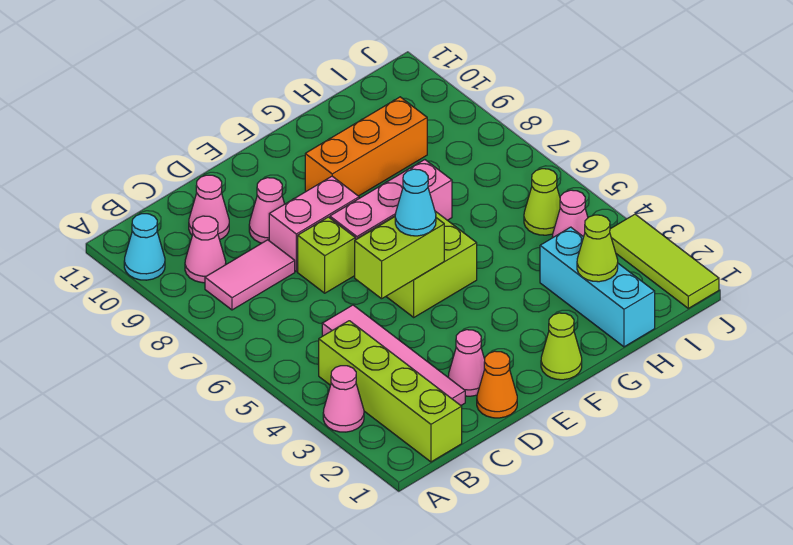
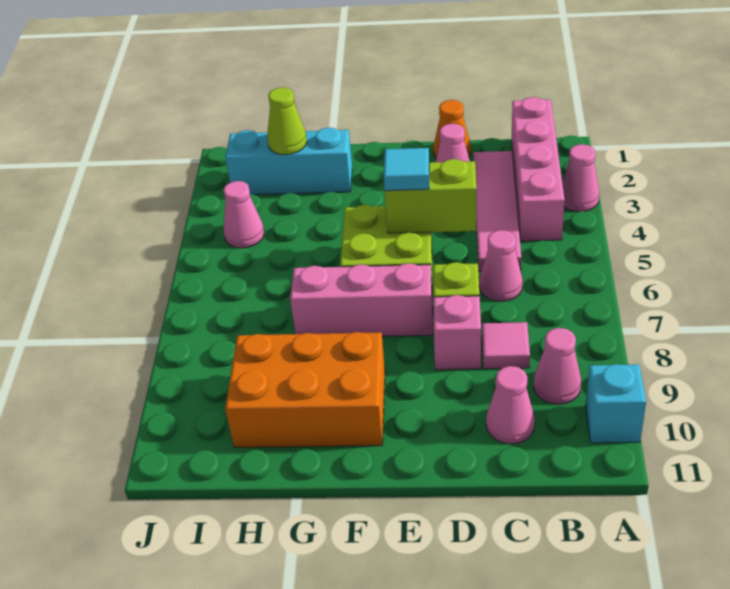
cyan 1x1 cone [124,214,165,280] -> cyan 1x1 brick [586,364,646,443]
lime 1x4 brick [319,321,462,462] -> pink 1x4 brick [512,97,565,241]
pink 1x2 tile [205,240,295,310] -> pink 1x1 tile [482,322,530,369]
pink 1x2 brick [269,176,359,272] -> pink 1x1 brick [433,295,481,370]
pink 1x1 cone [249,178,284,243] -> pink 1x1 cone moved to [479,230,523,301]
cyan 1x1 cone [395,169,436,236] -> cyan 1x1 tile [384,148,429,191]
lime 1x1 cone [541,313,582,380] -> none
orange 1x3 brick [305,97,427,196] -> orange 2x3 brick [225,332,385,448]
cyan 1x3 brick [540,227,655,347] -> cyan 1x3 brick turned to [225,128,352,195]
lime 1x1 cone [524,169,560,235] -> none
lime 1x3 tile [610,214,719,308] -> none

